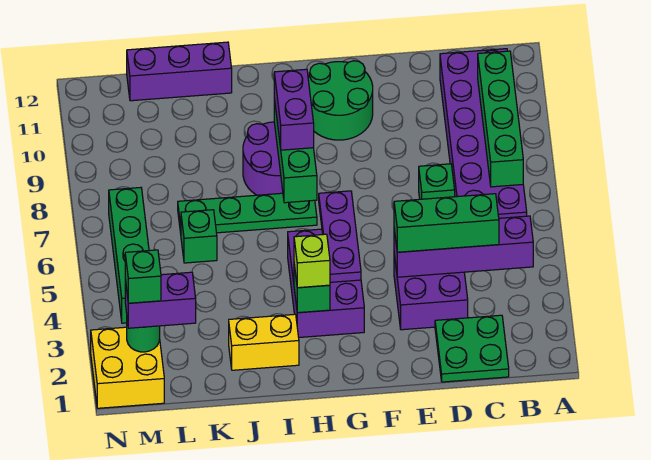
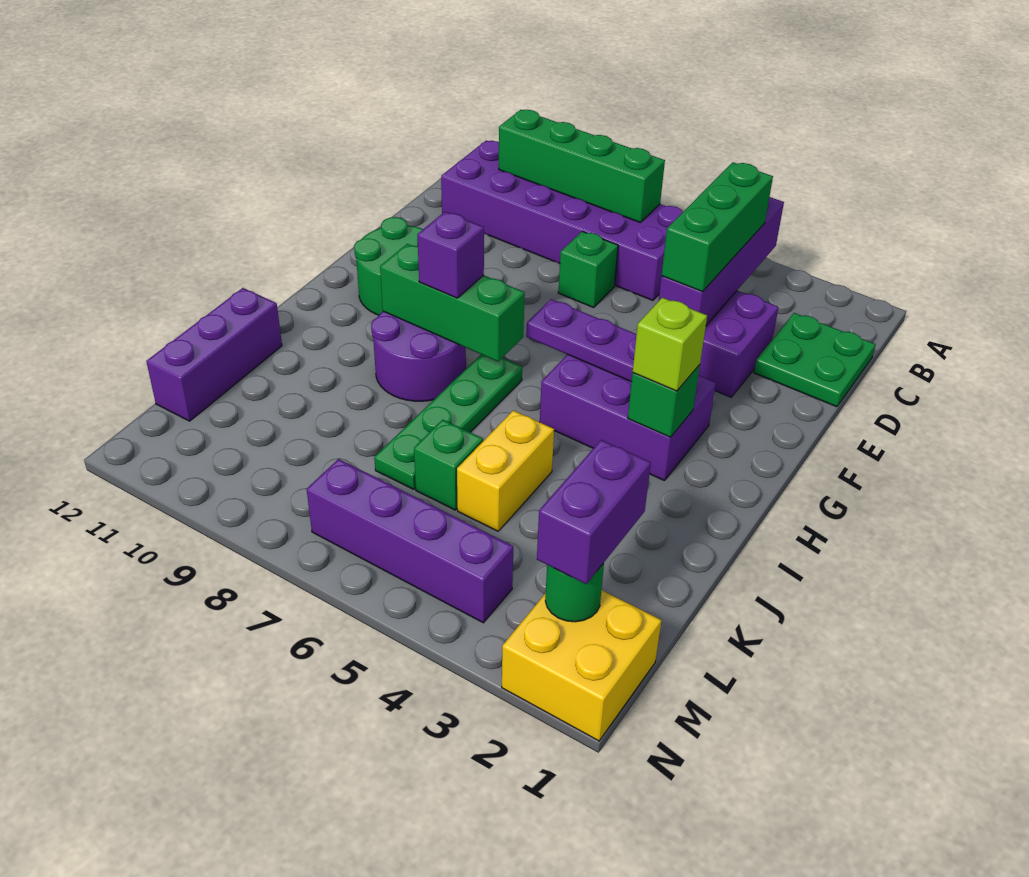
purple 1x2 brick [274,69,314,150] -> purple 1x1 brick [417,212,484,298]
yellow 1x2 brick [229,314,299,370] -> yellow 1x2 brick moved to [457,410,554,531]
green 1x1 brick [125,250,161,303] -> none
green 1x4 brick [109,188,149,323] -> purple 1x4 brick [307,459,513,623]

